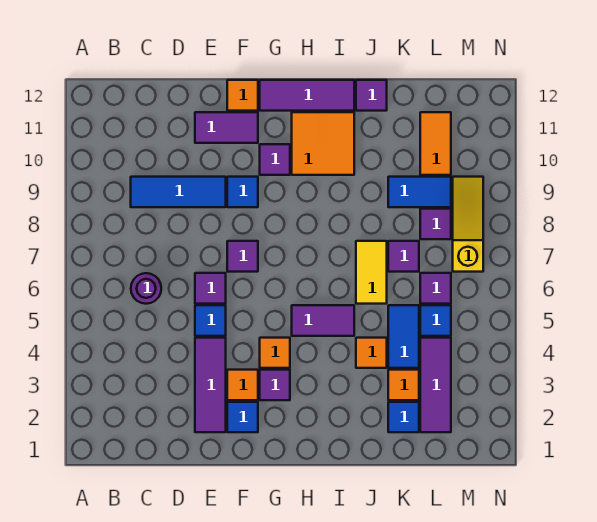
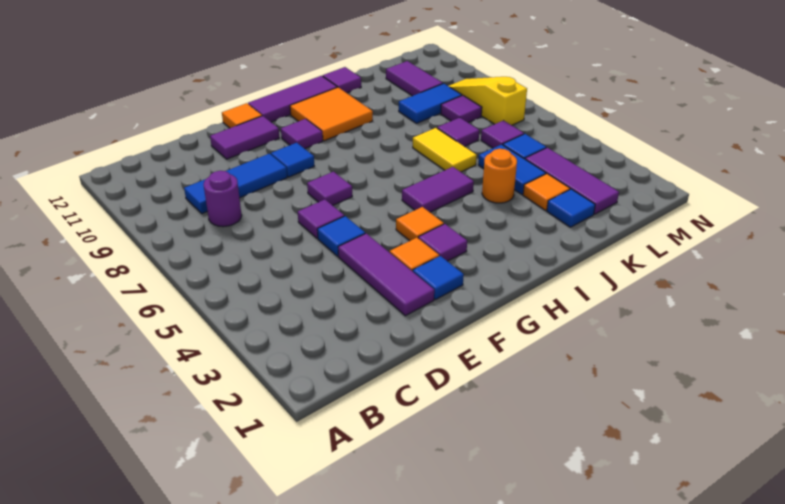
purple 1x1 round brick [131,273,161,304] -> purple 1x1 round brick moved to [204,171,242,227]
orange 1x1 tile [356,338,387,368] -> orange 1x1 round brick [482,149,517,203]
orange 1x2 tile [420,112,451,175] -> purple 1x2 tile [386,61,443,96]

